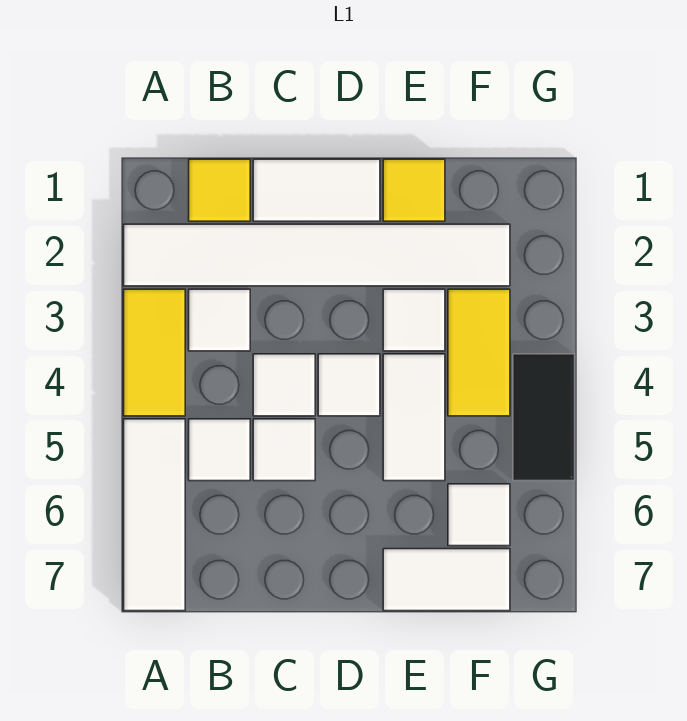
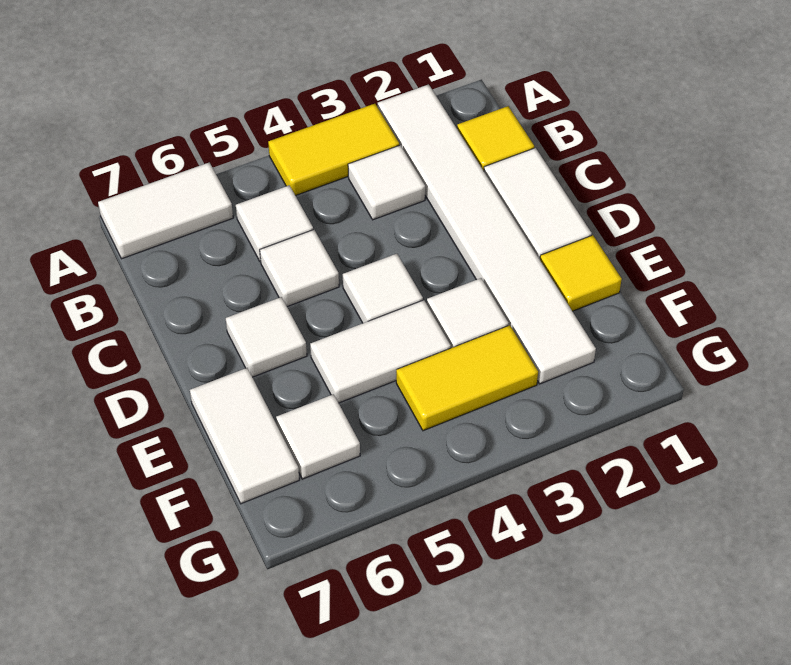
white 1x3 tile [124,419,185,611] -> white 1x2 tile [98,162,233,259]
white 1x1 tile [253,354,315,416] -> white 1x1 tile moved to [226,297,307,377]
black 1x2 tile [513,354,575,481] -> none

